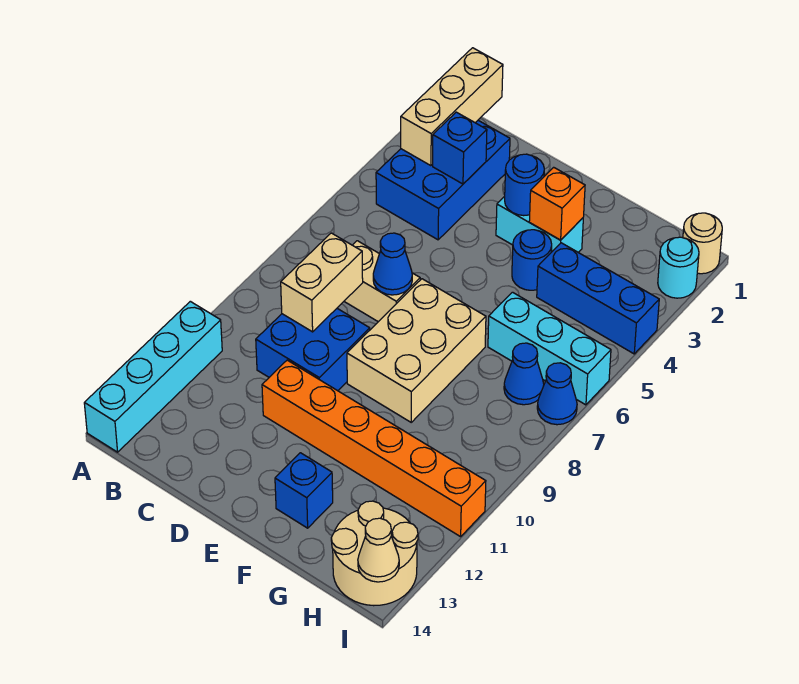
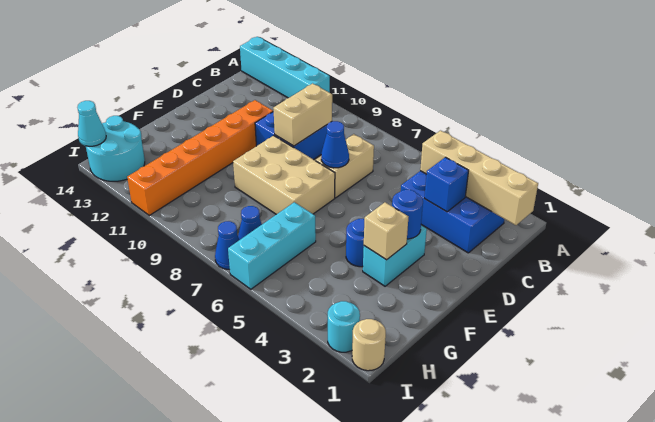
tan 1x3 brick [401,48,503,166] -> tan 1x4 brick [420,131,538,225]
tan 1x2 brick [281,233,363,332] -> tan 1x2 brick turned to [273,83,332,146]
orange 1x1 brick [529,167,585,240] -> tan 1x1 brick [364,202,408,260]
blue 1x1 brick [275,453,333,528] -> none
blue 1x3 brick [537,243,659,354] -> none
tan 2x2 round brick [331,501,418,606] -> cyan 2x2 round brick [86,116,145,181]
tan 1x1 cone [358,518,399,582] -> cyan 1x1 cone [77,101,106,146]

